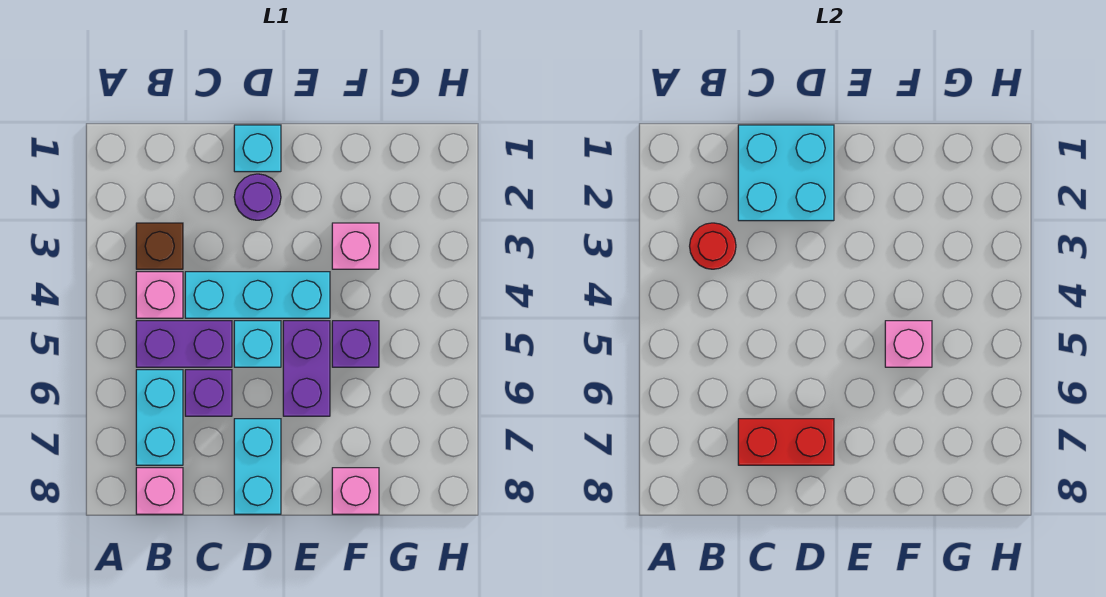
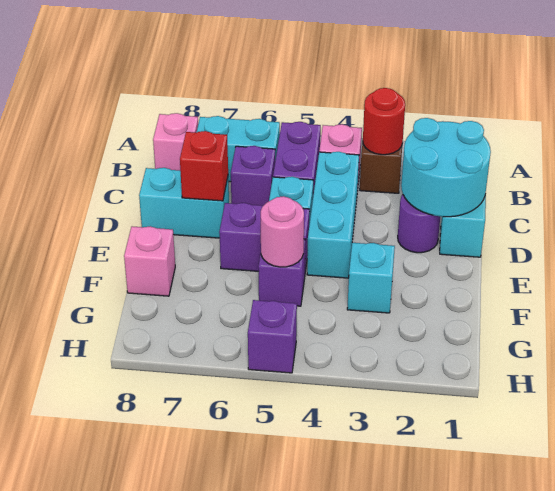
cyan 2x2 brick [738,125,834,221] -> cyan 2x2 round brick [401,118,491,217]
red 1x2 brick [738,419,834,465] -> red 1x1 brick [180,131,228,201]
pink 1x1 brick [332,223,379,269] -> cyan 1x1 brick [347,243,395,313]
pink 1x1 brick [885,321,932,367] -> pink 1x1 round brick [261,196,304,267]
none -> purple 1x1 brick [248,300,297,373]

